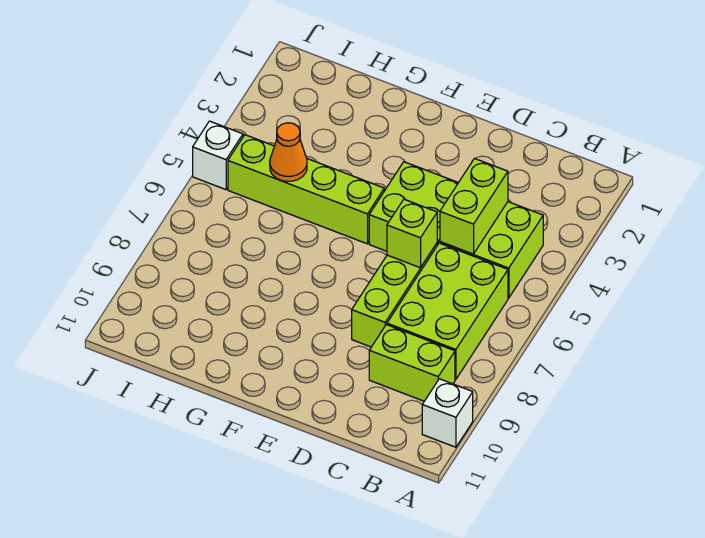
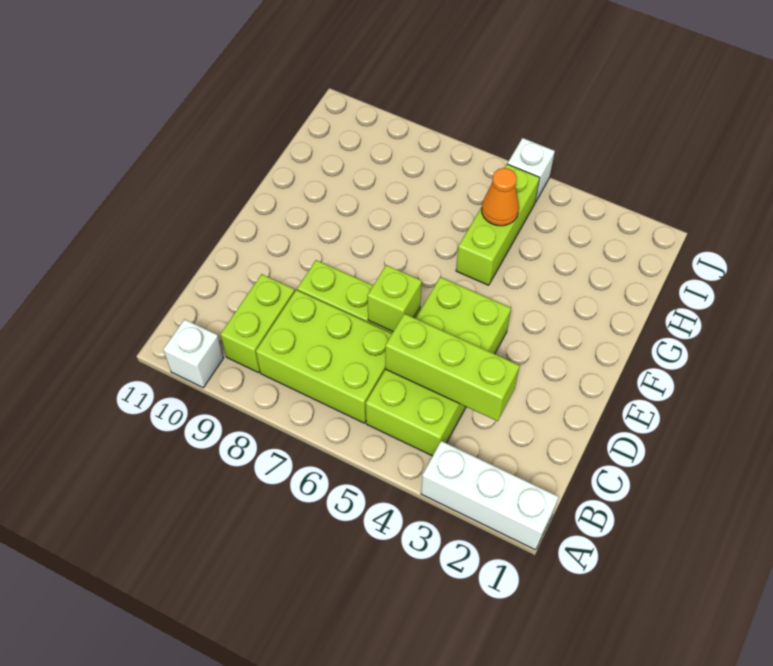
none -> white 1x3 brick [421,441,559,550]
lime 1x2 brick [440,159,508,254] -> lime 1x3 brick [385,314,520,421]
lime 1x4 brick [228,135,384,244] -> lime 1x3 brick [456,164,540,285]

